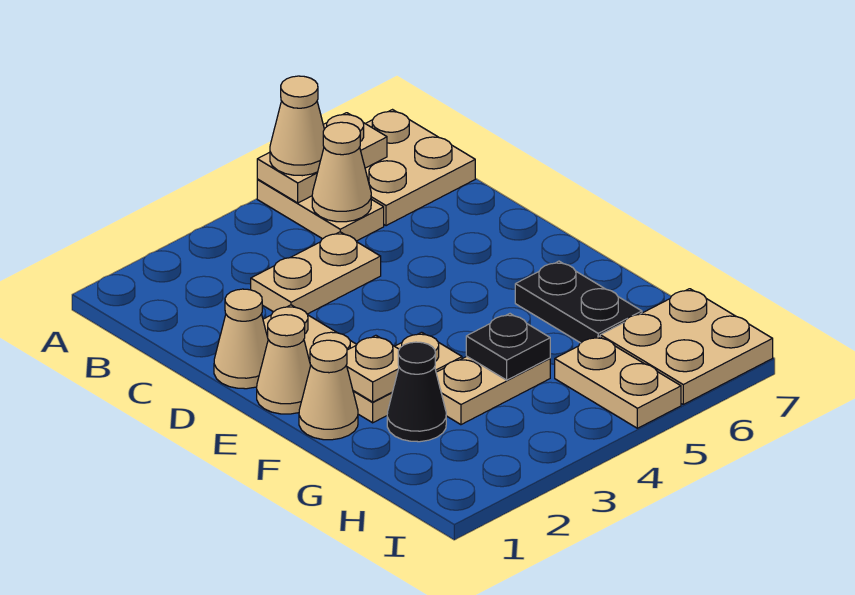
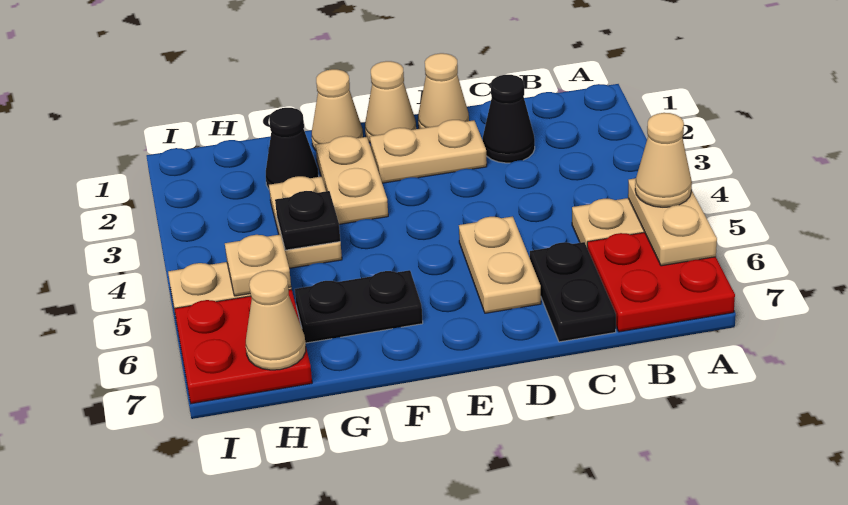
tan 2x2 plate [365,110,475,226] -> red 2x2 plate [587,232,735,332]
tan 1x1 cone [312,122,371,222] -> tan 1x1 cone moved to [246,270,306,370]
none -> black 1x1 cone [483,75,535,163]
tan 1x2 plate [251,232,381,314] -> tan 1x2 plate moved to [459,216,541,313]
none -> black 1x2 plate [530,242,616,342]
tan 1x1 plate [347,335,399,402] -> tan 1x1 plate moved to [225,234,291,296]
tan 2x2 plate [600,289,773,404] -> red 2x2 plate [174,289,312,404]

